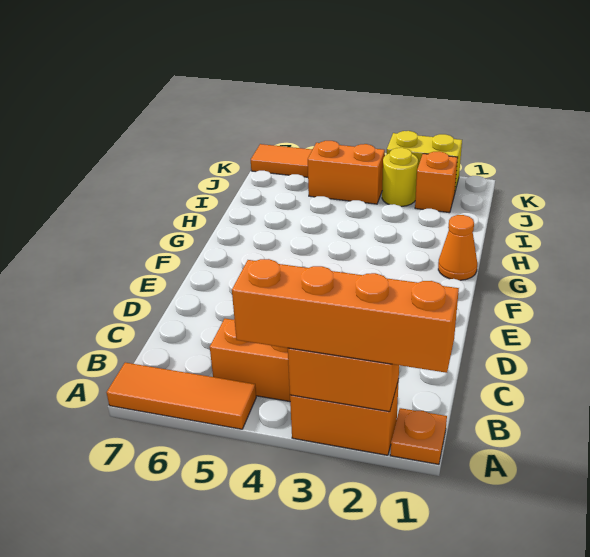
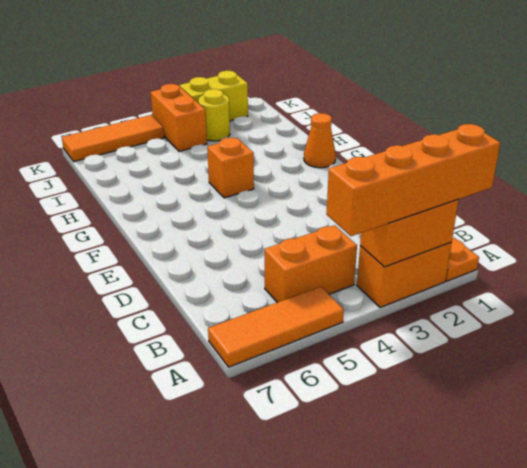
orange 1x1 brick [415,151,458,213] -> orange 1x1 brick moved to [207,138,254,198]
orange 1x2 brick [308,141,385,204] -> orange 1x2 brick turned to [151,84,207,151]

